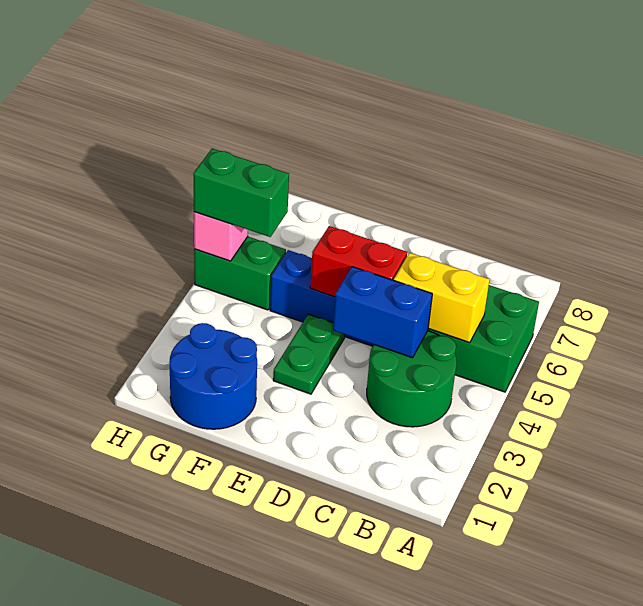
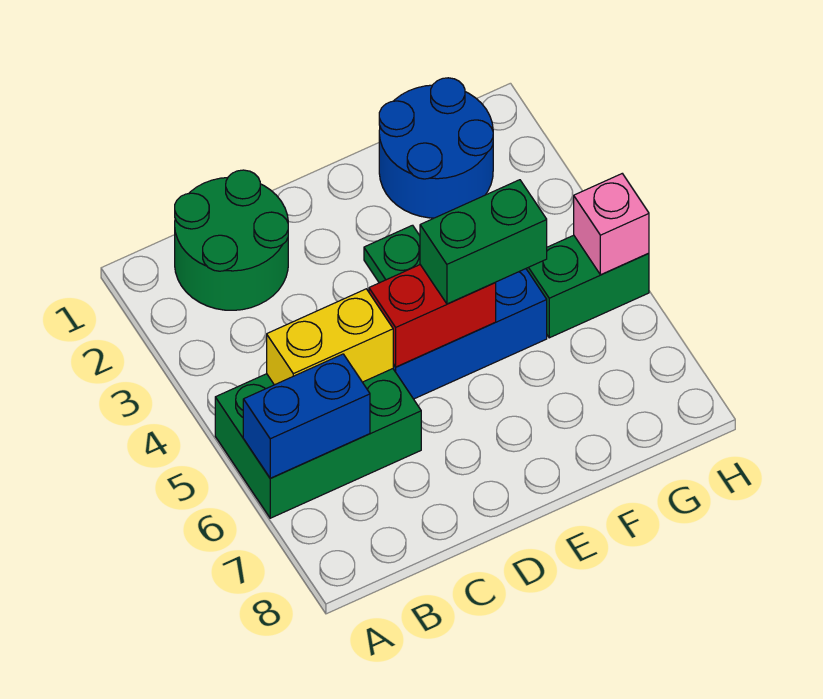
green 2x2 round brick [367,331,457,427] -> green 2x2 round brick moved to [175,170,288,310]
blue 1x2 brick [333,267,432,358] -> blue 1x2 brick moved to [243,354,370,478]
green 1x2 brick [193,149,289,237] -> green 1x2 brick moved to [420,180,547,304]

